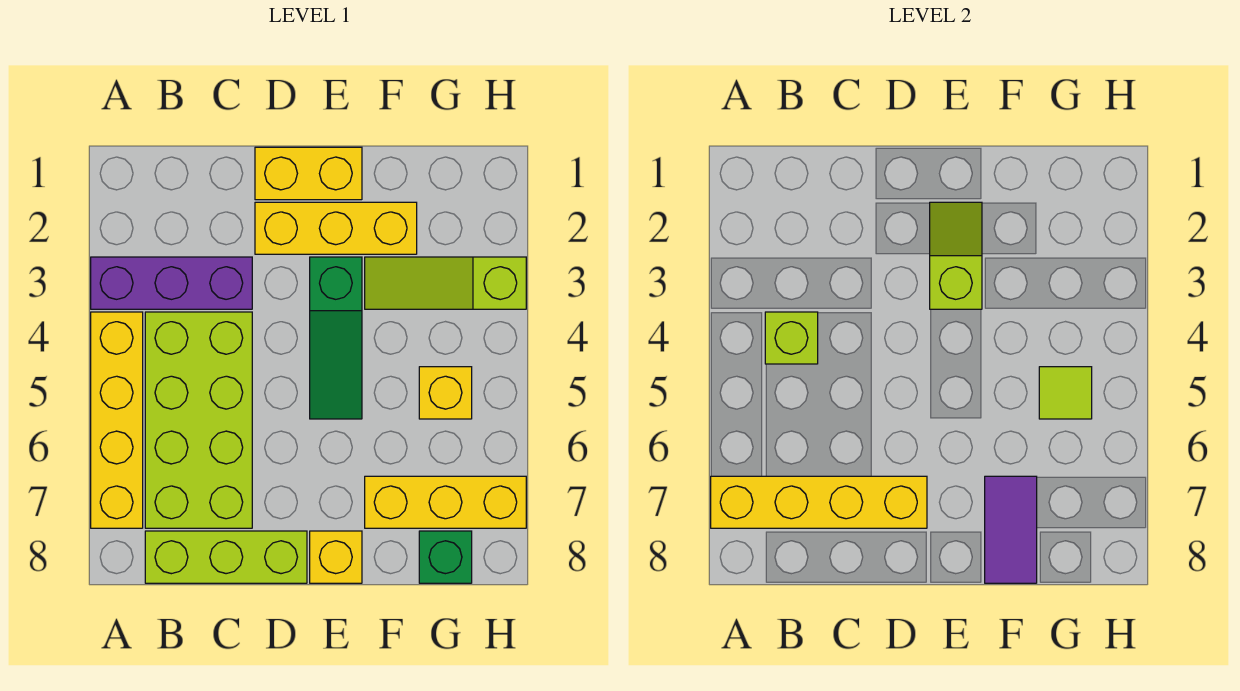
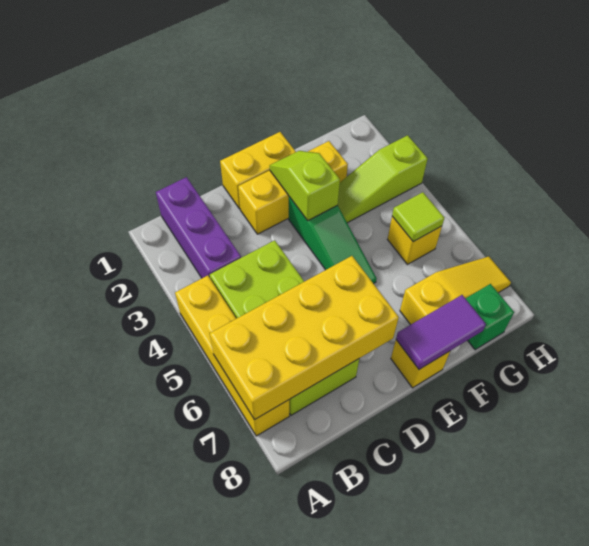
purple 1x3 brick [91,257,252,309] -> purple 1x3 brick turned to [156,177,241,278]
yellow 1x4 brick [711,476,927,528] -> yellow 2x4 brick [210,256,399,420]
lime 1x1 brick [765,312,818,364] -> none
lime 1x3 brick [145,531,307,583] -> none
yellow 1x3 brick [365,476,526,528] -> yellow 1x3 slope [400,257,511,325]
purple 1x2 tile [985,476,1037,583] -> purple 1x2 tile turned to [396,295,486,369]

